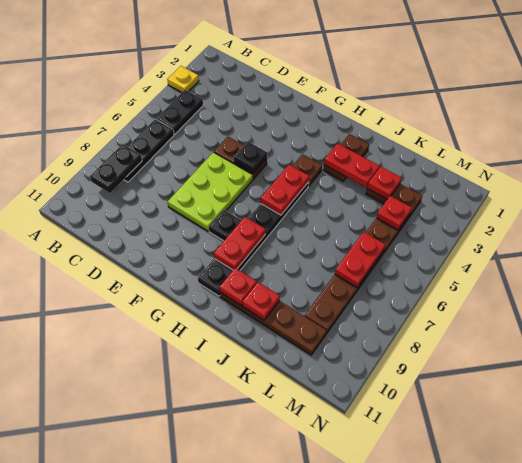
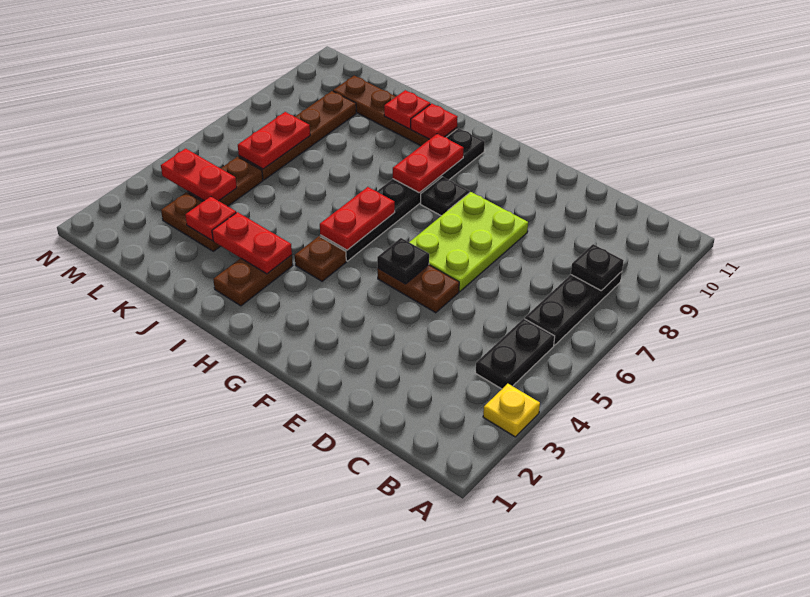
black 1x2 plate [90,144,142,193] -> black 1x1 plate [571,244,624,291]
red 1x1 plate [376,196,412,230] -> red 1x2 plate [161,149,237,201]

